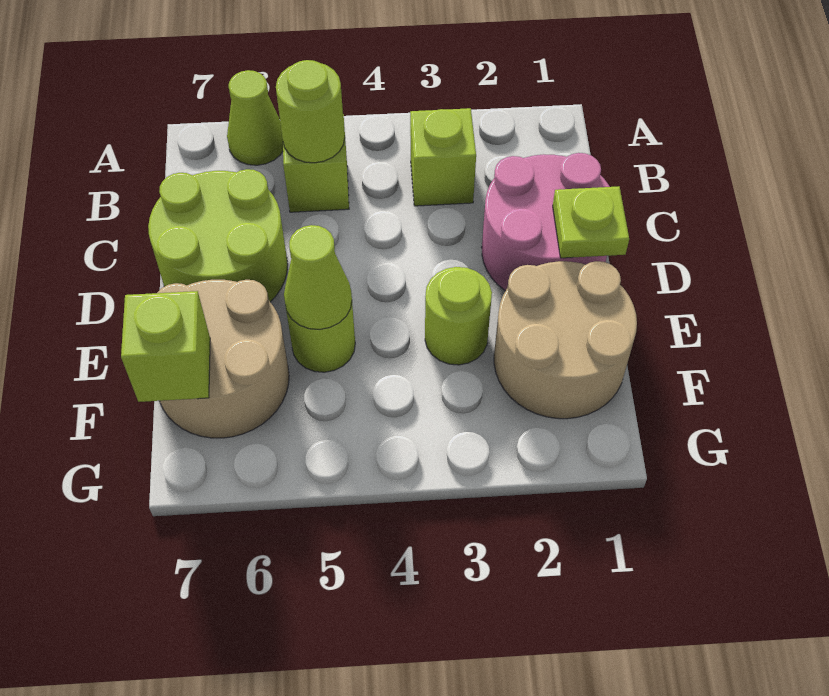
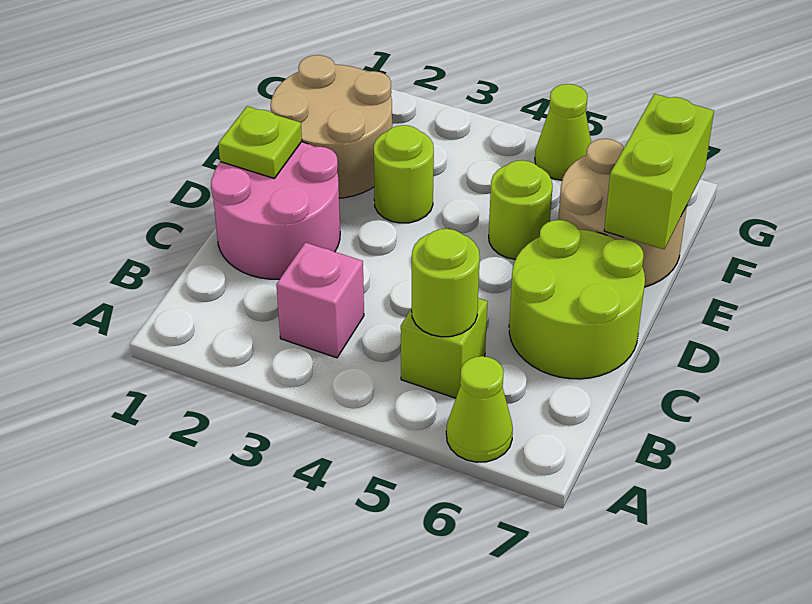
lime 1x1 brick [410,108,476,206] -> pink 1x1 brick [276,243,364,358]
lime 1x1 cone [284,225,352,330] -> lime 1x1 cone moved to [535,84,591,180]
lime 1x1 brick [121,291,210,402] -> lime 1x2 brick [604,94,714,249]

